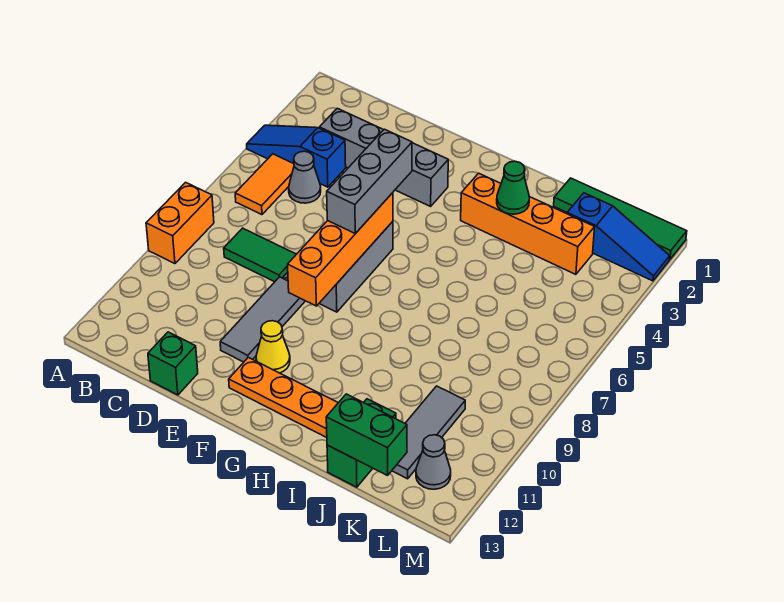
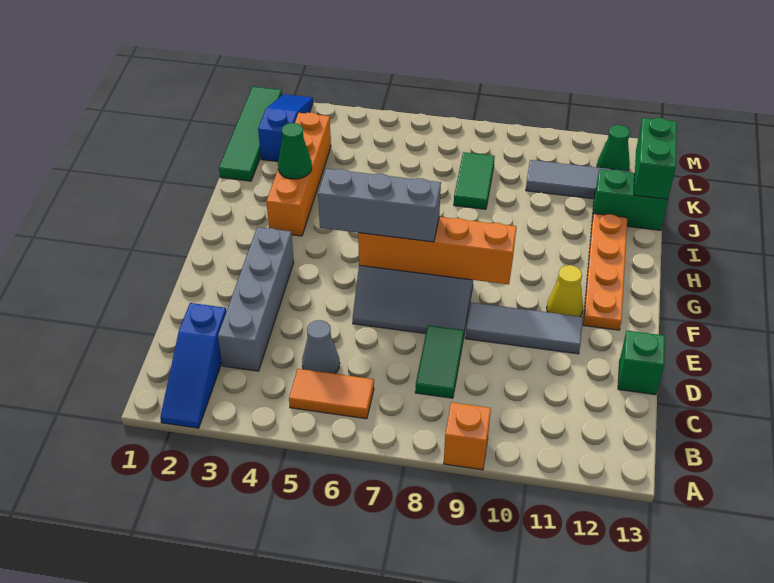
blue 1x3 slope [247,125,346,187] -> blue 1x3 slope moved to [160,303,227,428]
orange 1x2 brick [146,182,214,264] -> orange 1x1 brick [444,402,491,470]
none -> green 1x2 tile [454,152,495,209]
grey 1x1 cone [416,435,451,489] -> green 1x1 cone [597,125,630,171]

